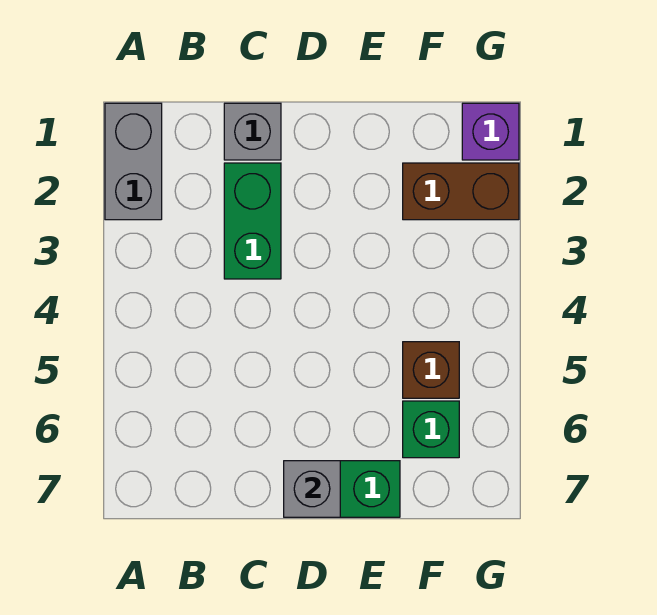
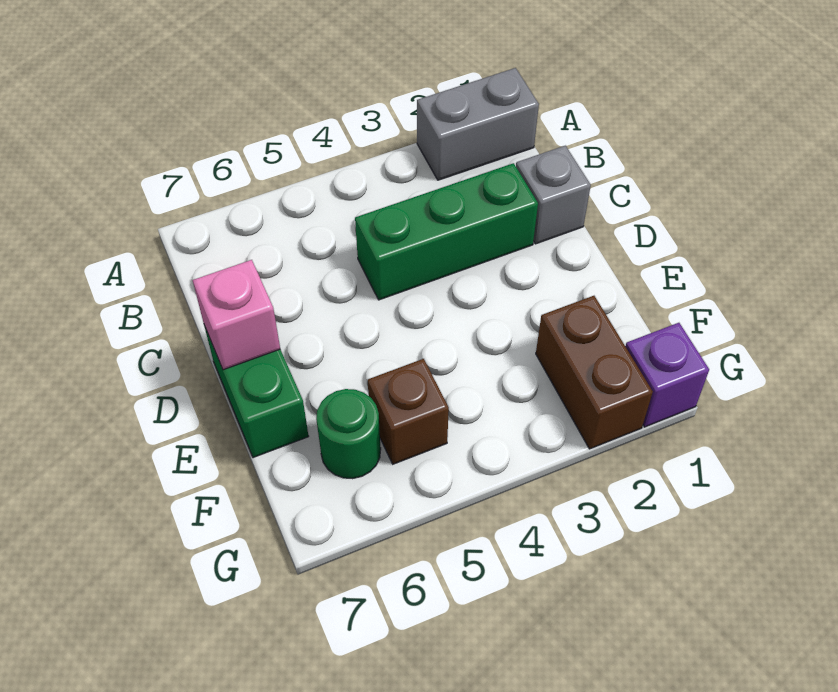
green 1x2 brick [224,163,281,279] -> green 1x3 brick [355,163,538,300]
grey 1x1 brick [284,461,340,517] -> pink 1x1 brick [193,260,280,370]
green 1x1 brick [403,401,459,458] -> green 1x1 round brick [316,389,381,479]

